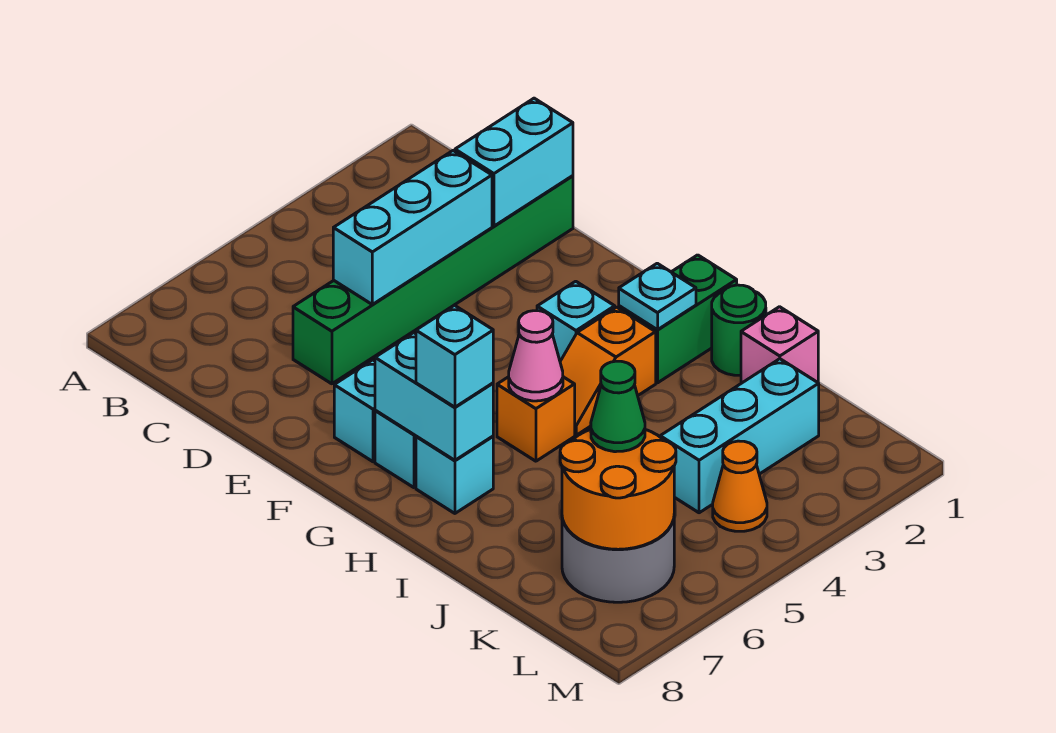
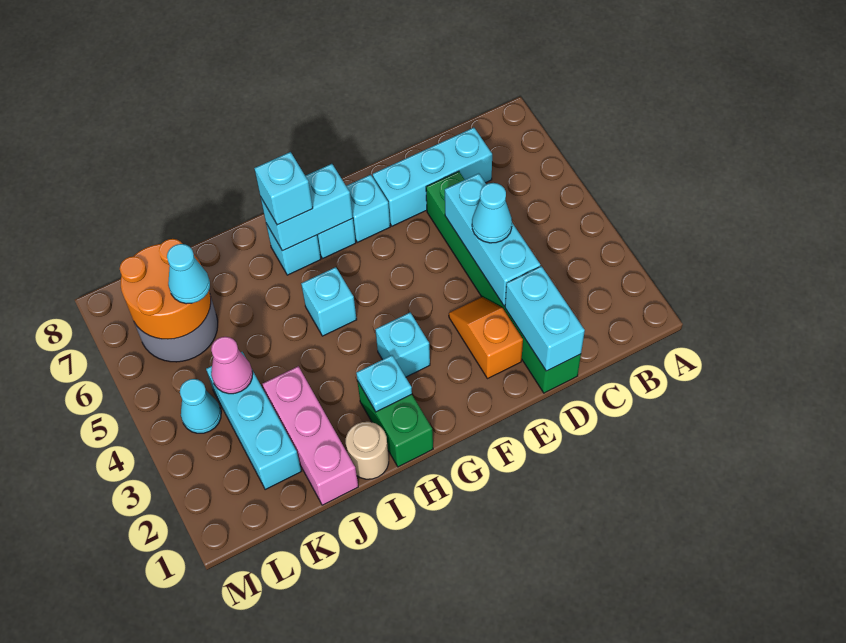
none -> cyan 1x3 brick [373,128,492,226]
none -> cyan 1x1 cone [472,183,512,243]
orange 1x2 slope [560,307,656,435] -> orange 1x2 slope moved to [449,297,523,379]
orange 1x1 brick [497,377,575,461] -> cyan 1x1 brick [301,267,357,336]
pink 1x1 cone [509,311,563,401] -> pink 1x1 cone moved to [211,337,253,394]
green 1x1 round brick [712,285,766,375] -> tan 1x1 round brick [346,422,389,479]
pink 1x1 brick [741,307,818,383] -> pink 1x3 brick [263,366,358,505]
green 1x1 cone [591,361,645,452] -> cyan 1x1 cone [167,244,210,304]
orange 1x1 cone [713,441,767,531] -> cyan 1x1 cone [180,379,221,433]

